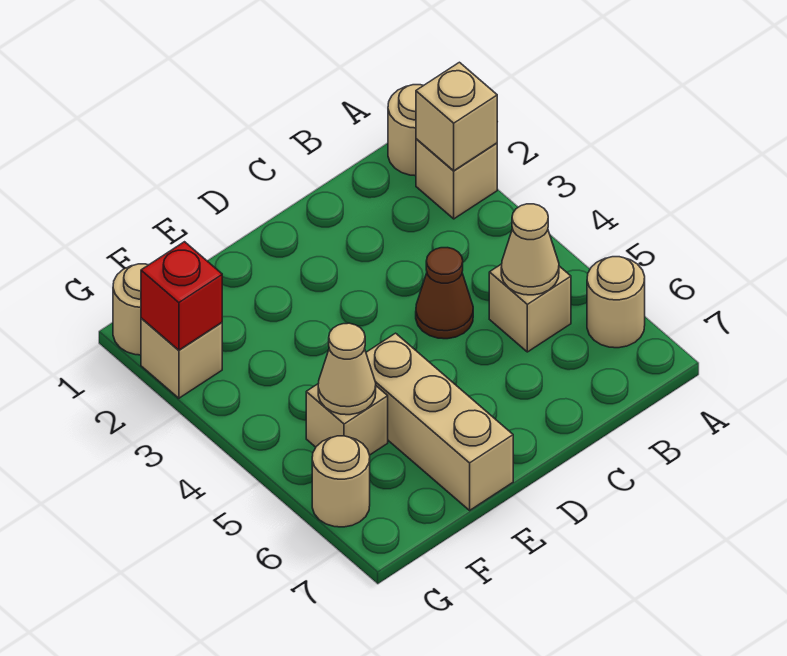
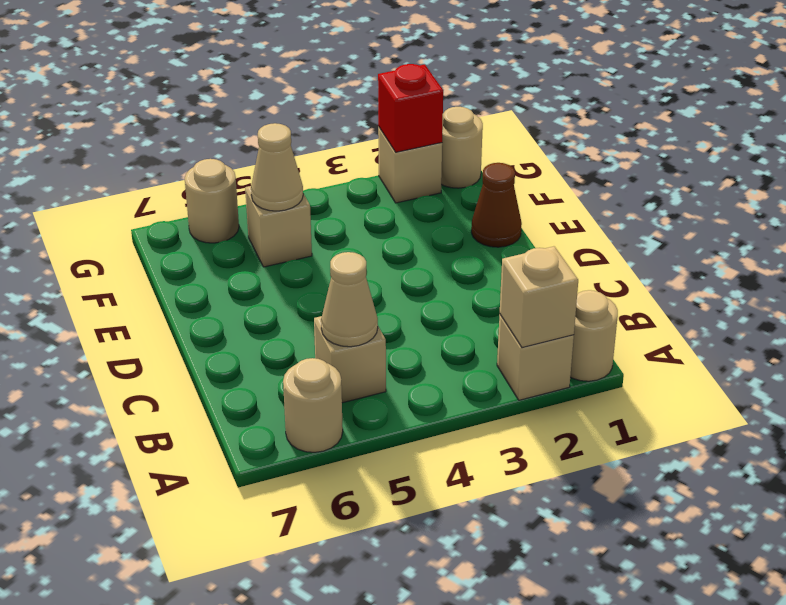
brown 1x1 cone [416,248,473,339] -> brown 1x1 cone moved to [471,163,522,247]
tan 1x3 brick [366,333,513,510] -> none

